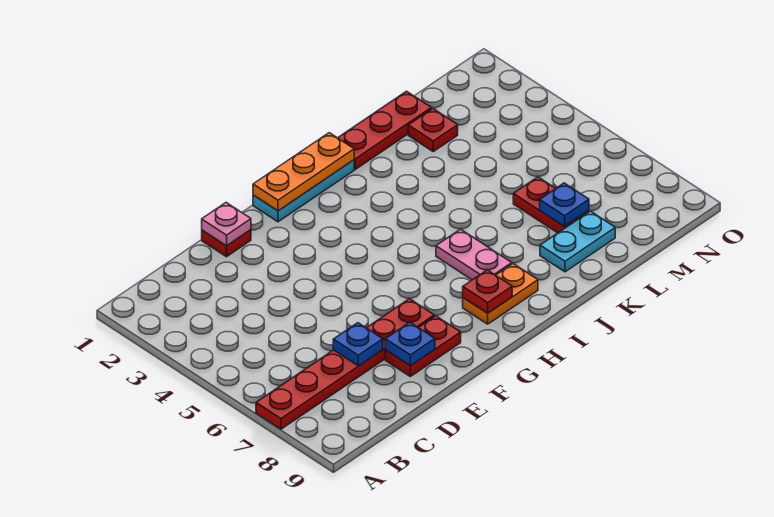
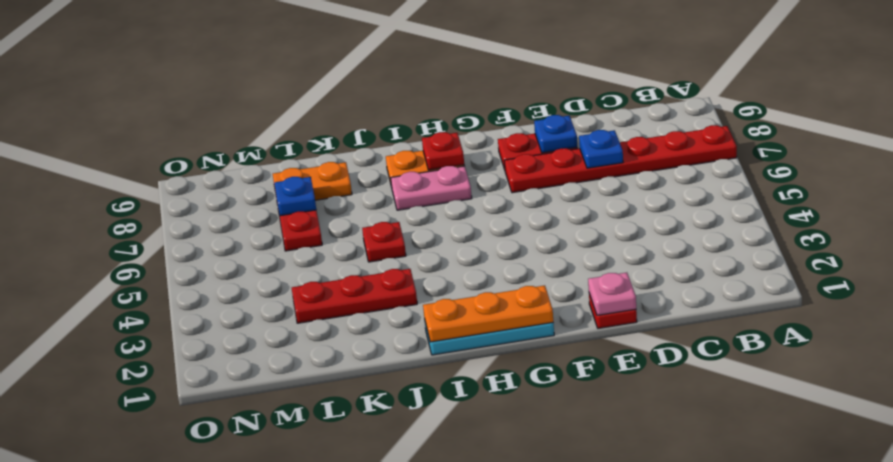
pink 1x2 plate [436,229,512,280] -> pink 1x2 plate turned to [391,166,472,210]
red 1x3 plate [338,91,432,169] -> red 1x3 plate moved to [292,269,417,323]
cyan 1x2 plate [540,211,615,272] -> orange 1x2 plate [273,162,352,200]
red 1x1 plate [408,109,458,152] -> red 1x1 plate moved to [362,222,406,262]

